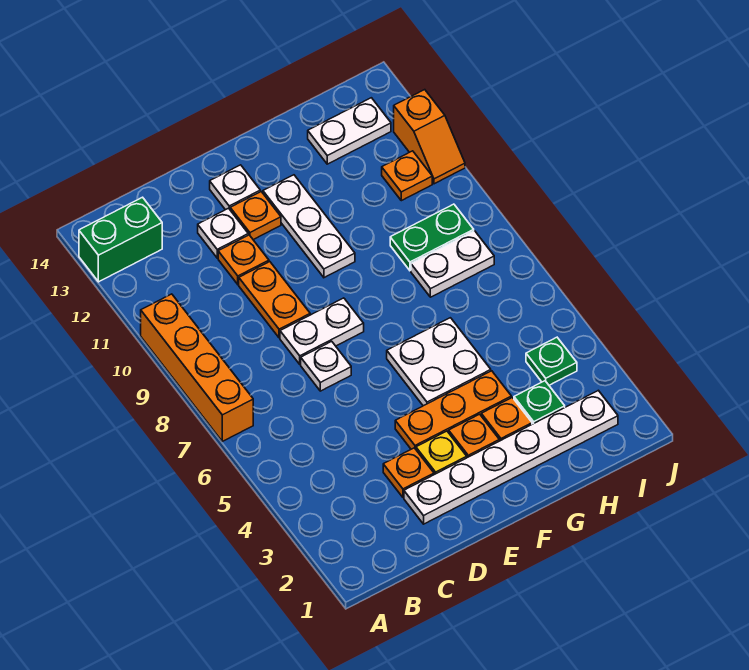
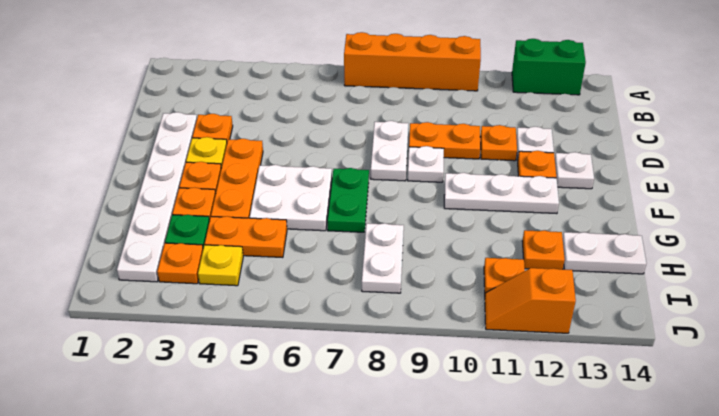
green 1x2 brick [79,197,162,282] -> green 1x2 brick turned to [512,39,586,95]
white 1x1 plate [301,341,351,391] -> white 1x1 plate moved to [408,146,444,182]
none -> orange 1x2 plate [205,216,287,258]
green 1x2 plate [390,204,474,271] -> green 1x2 plate moved to [327,168,369,232]
none -> orange 1x1 plate [522,230,565,269]
white 1x2 plate [308,98,391,164] -> white 1x2 plate turned to [563,232,646,274]
none -> orange 1x1 plate [157,243,203,284]
green 1x1 plate [526,337,577,385] -> yellow 1x1 plate [198,245,243,286]

